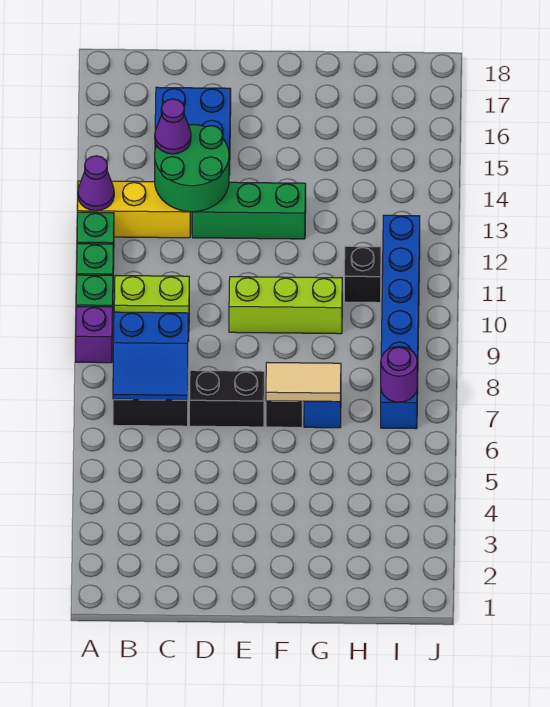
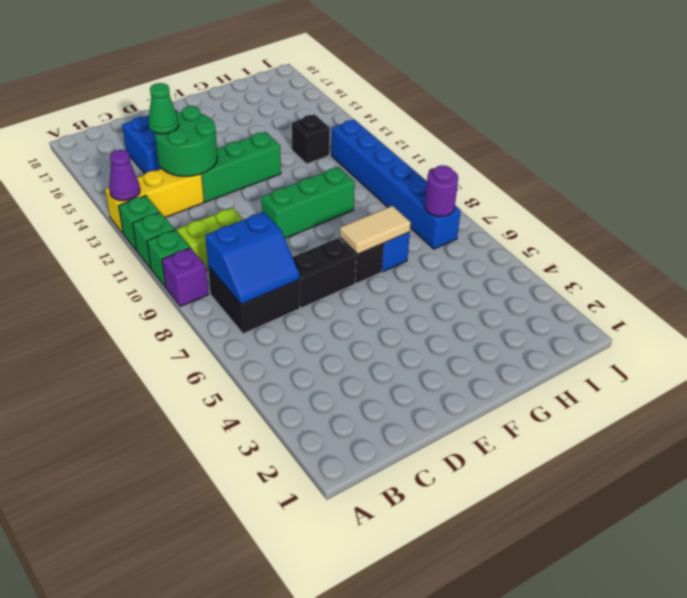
purple 1x1 cone [155,99,191,154] -> green 1x1 cone [148,83,179,134]
lime 1x3 brick [229,277,342,334] -> green 1x3 brick [261,167,355,238]
black 1x1 brick [344,246,381,303] -> black 1x1 brick moved to [292,114,330,164]

